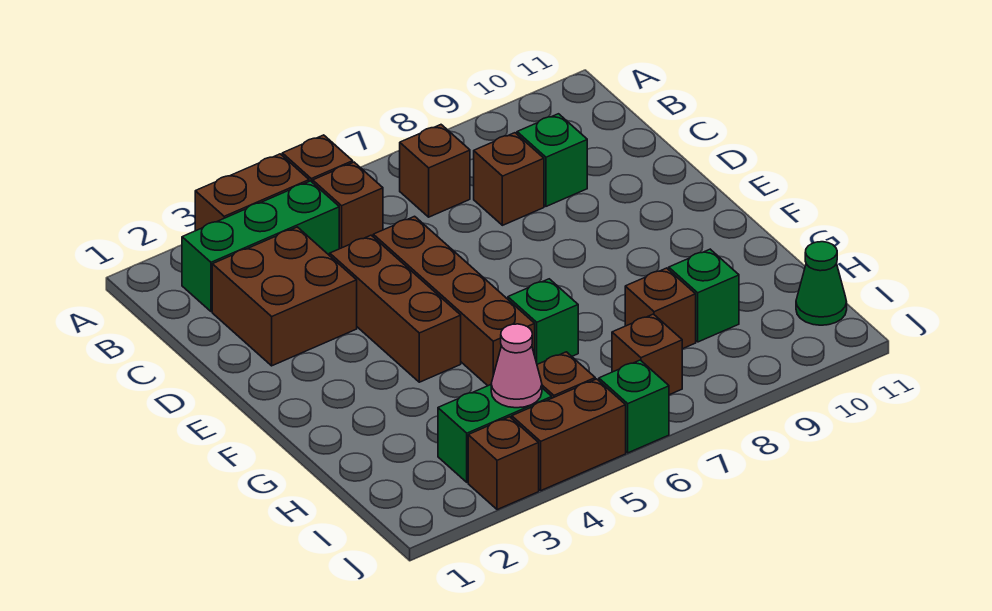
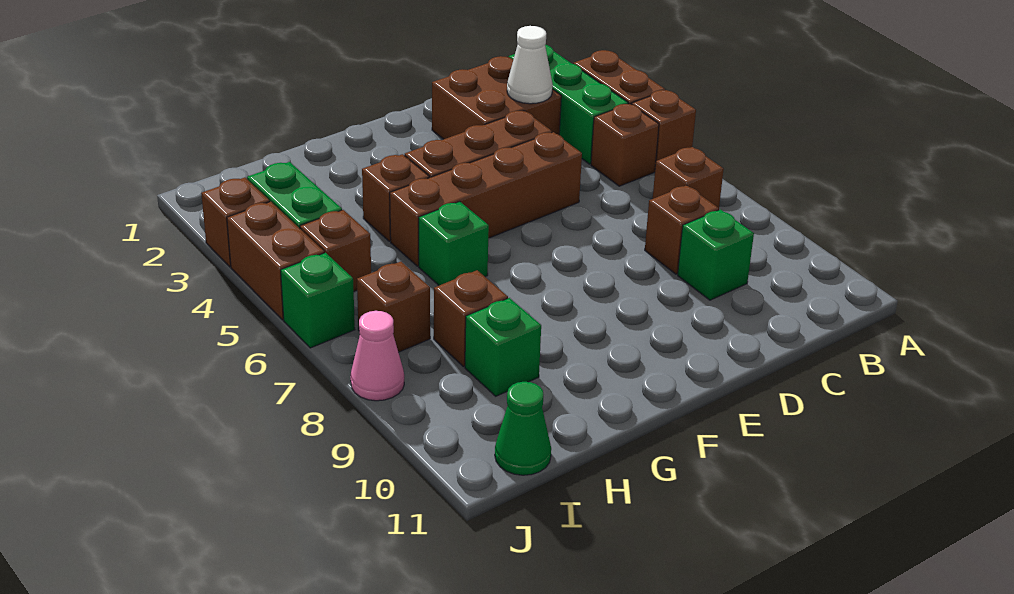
none -> white 1x1 cone [507,26,553,104]
none -> brown 1x1 brick [362,154,429,241]
pink 1x1 cone [491,324,542,408] -> pink 1x1 cone moved to [351,311,404,401]

